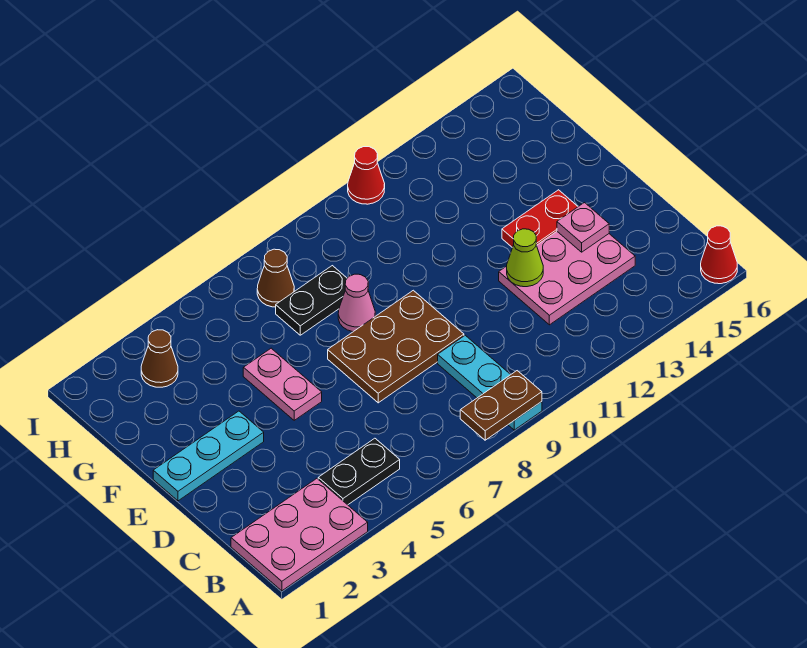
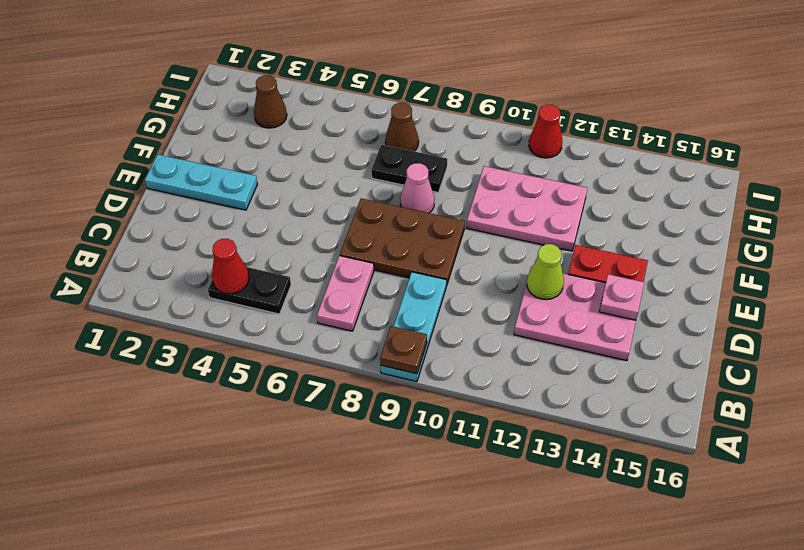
pink 2x3 plate [231,479,368,591] -> pink 2x3 plate moved to [467,166,587,251]
brown 1x2 plate [460,371,542,440] -> brown 1x1 plate [380,326,427,374]
red 1x1 cone [701,226,737,284] -> red 1x1 cone moved to [212,239,249,294]
pink 1x2 plate [243,348,322,420] -> pink 1x2 plate moved to [317,256,374,331]

